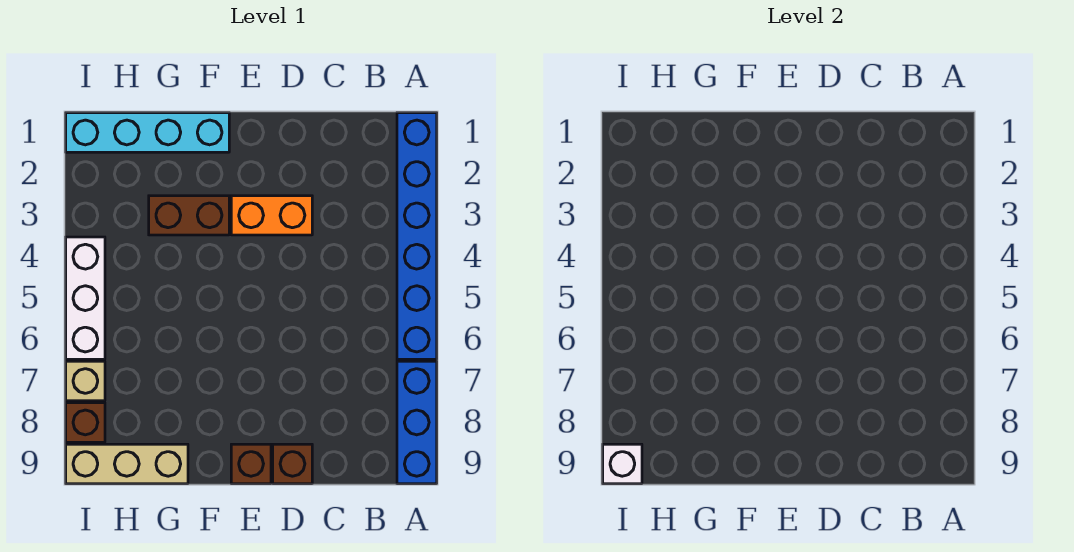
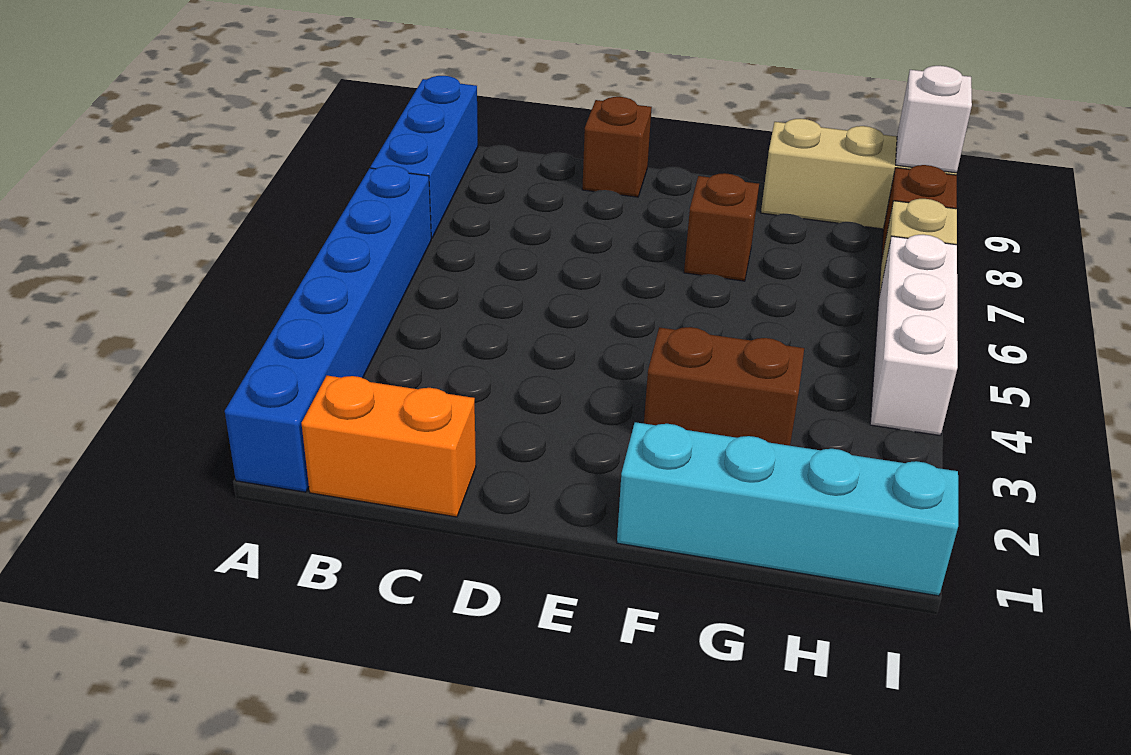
orange 1x2 brick [231,196,312,235] -> orange 1x2 brick moved to [302,376,476,517]
brown 1x1 brick [231,444,271,484] -> brown 1x1 brick moved to [684,173,759,281]

